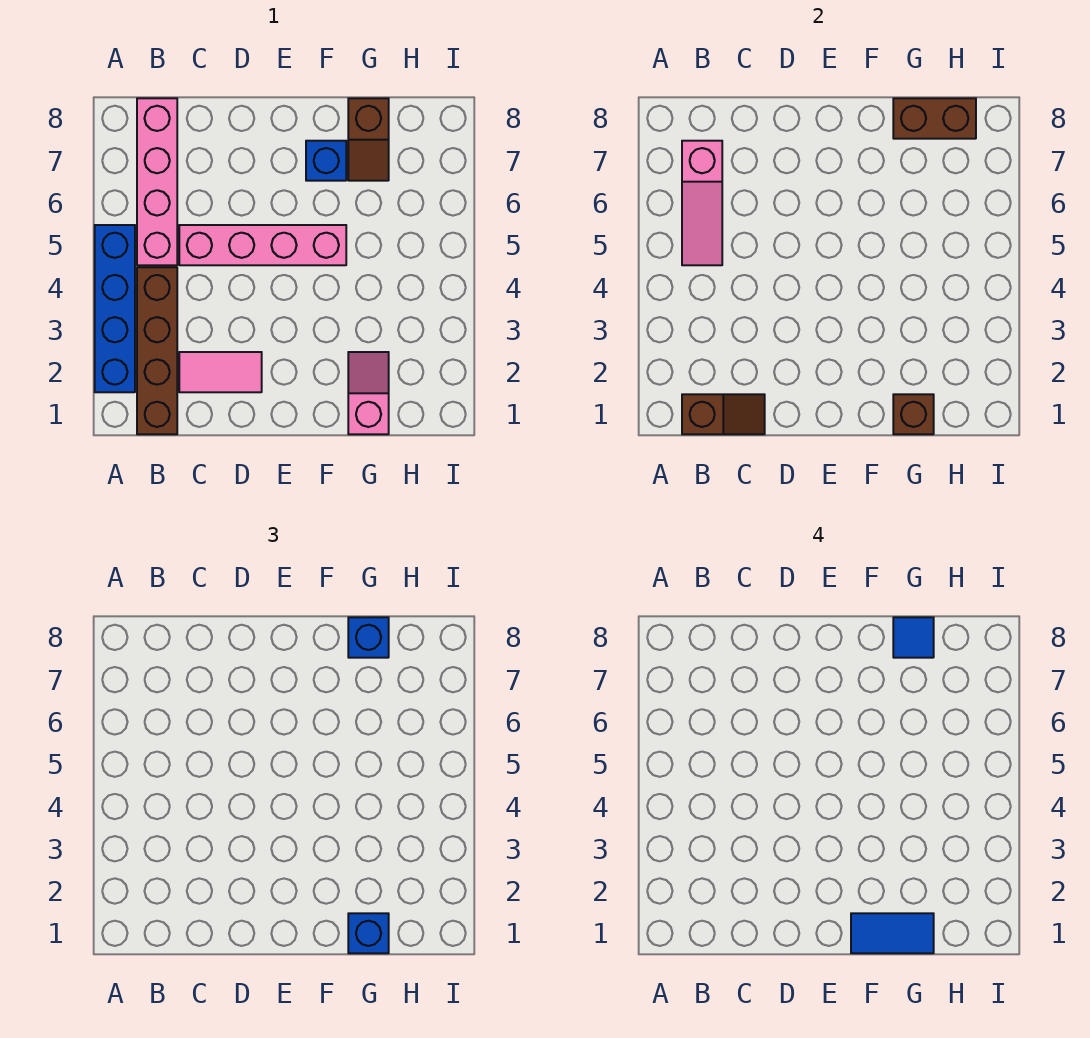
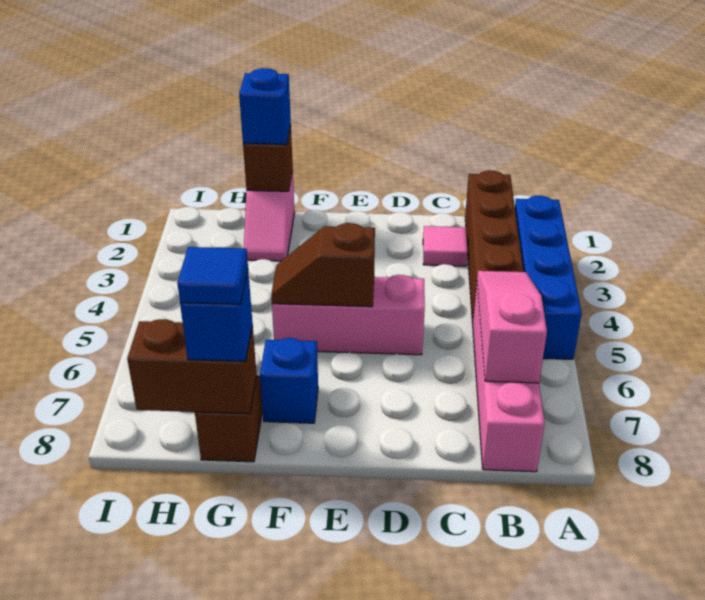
brown 1x2 slope [682,394,765,434] -> brown 1x2 slope moved to [271,223,375,307]
pink 1x2 tile [179,352,262,392] -> pink 1x1 tile [423,226,468,266]
pink 1x4 brick [179,225,346,265] -> pink 1x3 brick [272,275,425,355]
blue 1x2 tile [851,913,934,953] -> none

